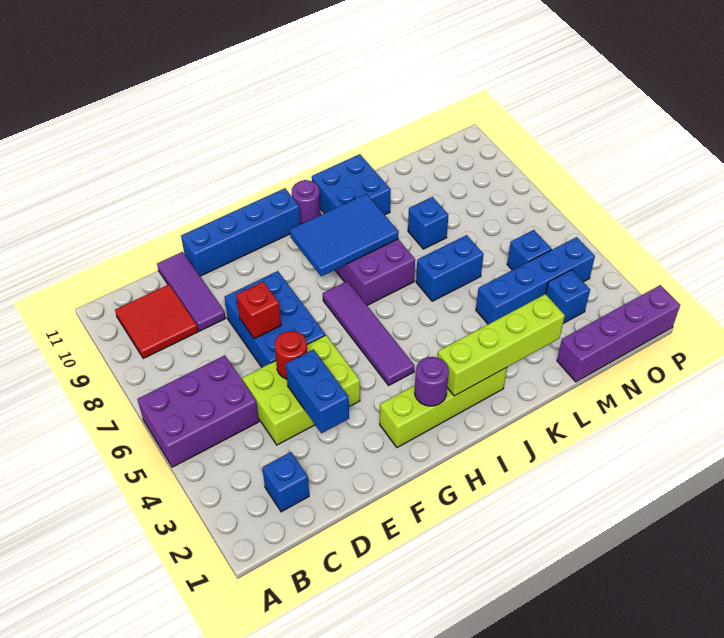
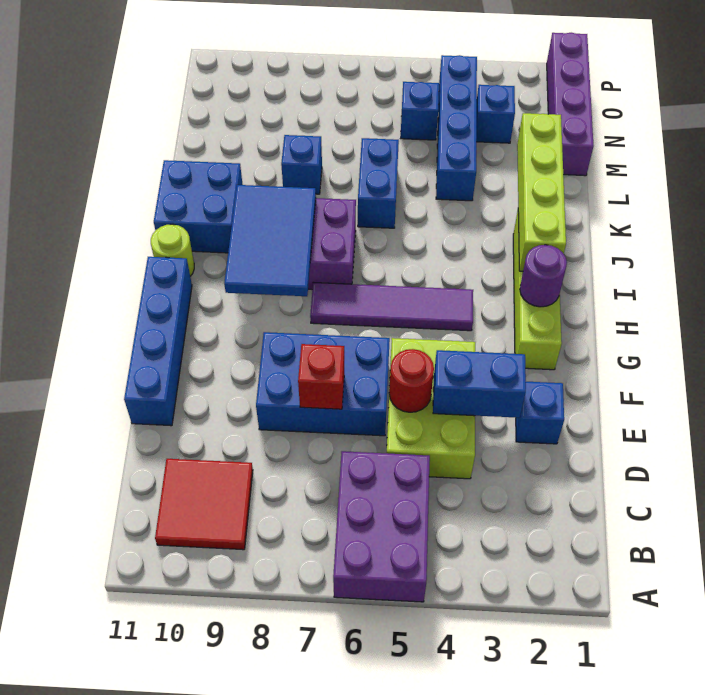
blue 1x1 brick [262,452,309,512] -> blue 1x1 brick moved to [516,382,564,444]
purple 1x3 tile [157,252,226,331] -> none
purple 1x1 round brick [292,180,321,224] -> lime 1x1 round brick [151,224,194,276]

